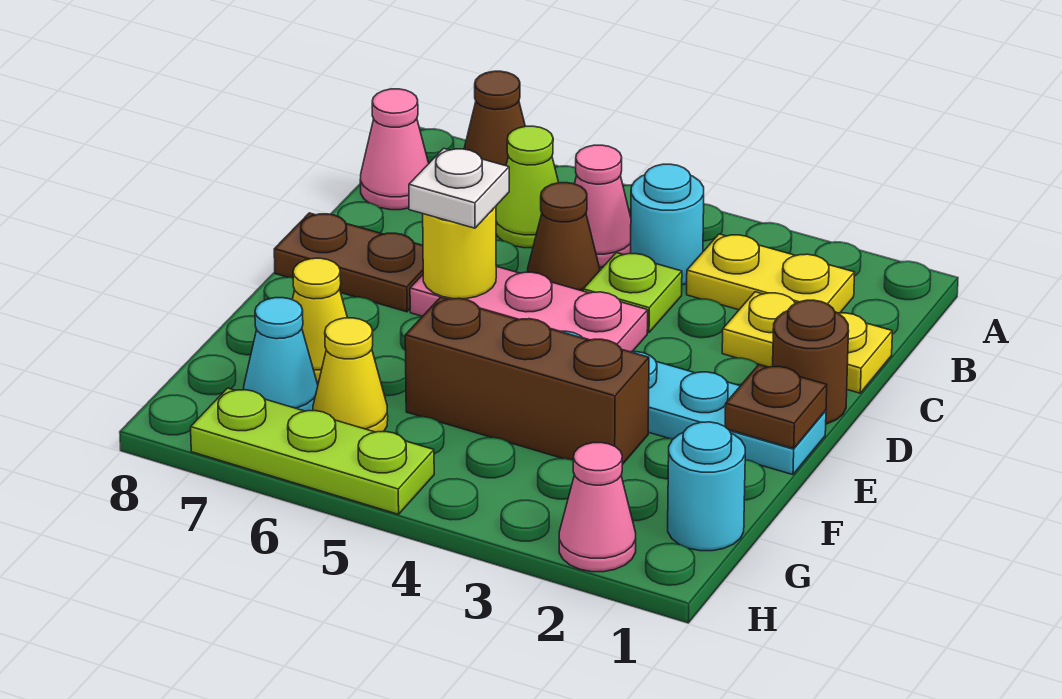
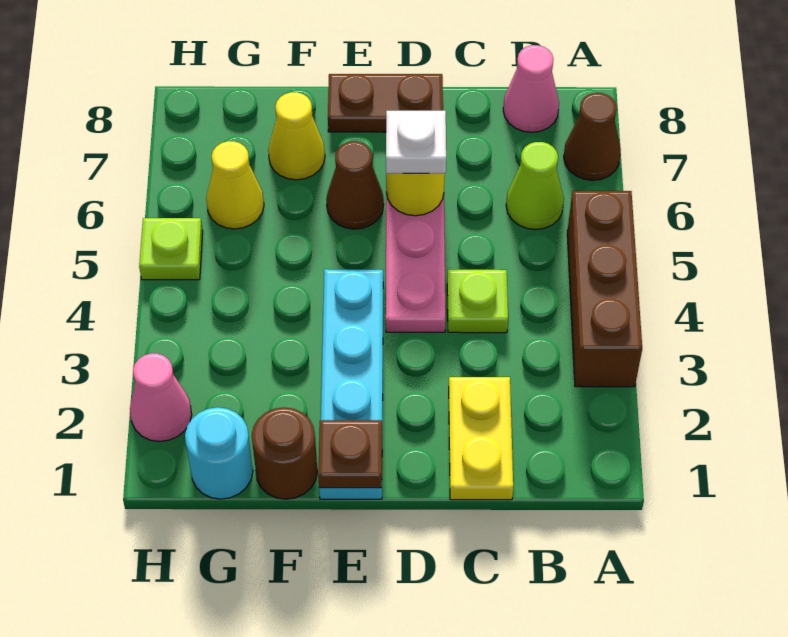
yellow 1x2 plate [687,234,855,313] -> none
cyan 1x1 round brick [631,164,704,285] -> none
pink 1x1 cone [575,145,631,267] -> none
brown 1x1 cone [528,183,600,291] -> brown 1x1 cone moved to [326,141,384,229]
brown 1x1 round brick [773,300,849,424] -> brown 1x1 round brick moved to [252,407,317,499]
brown 1x2 plate [274,213,423,312] -> brown 1x2 plate turned to [328,74,443,132]
brown 1x3 brick [405,297,649,465] -> brown 1x3 brick moved to [567,191,642,387]
cyan 1x1 cone [244,298,318,411] -> none
lime 1x3 plate [191,388,434,514] -> lime 1x1 plate [139,218,203,280]

